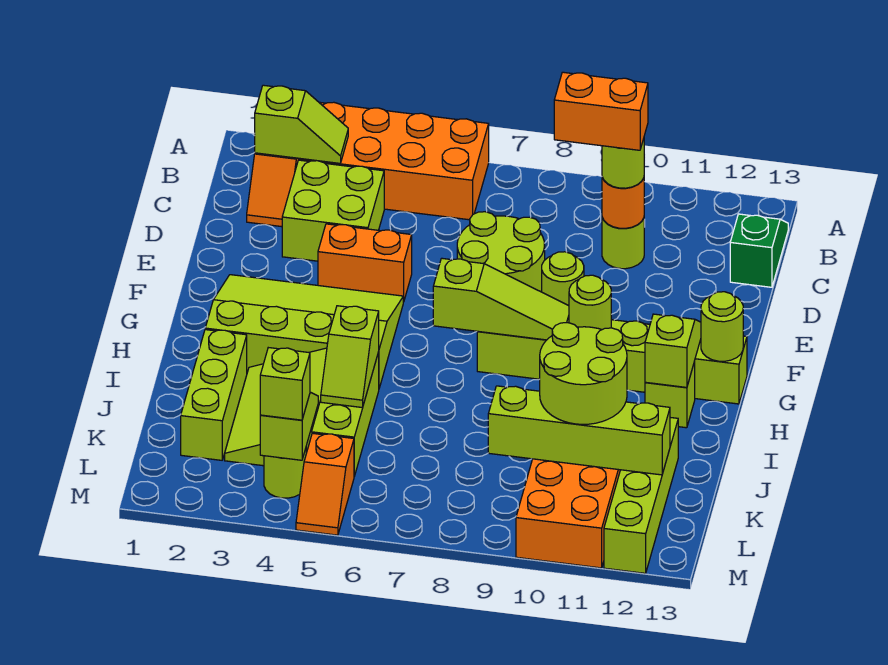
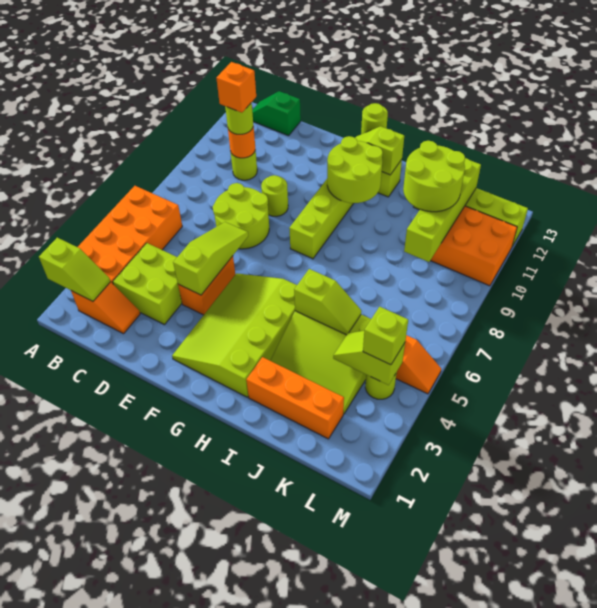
lime 1x2 slope [255,85,348,163] -> lime 1x2 slope turned to [39,238,110,301]
orange 1x2 brick [554,72,648,150] -> orange 1x1 brick [216,62,256,113]
lime 1x3 slope [433,258,569,340] -> lime 1x3 slope moved to [173,222,248,295]
lime 1x1 round brick [569,275,611,330] -> lime 2x2 round brick [327,136,383,203]
lime 1x3 brick [181,330,247,460] -> orange 1x3 brick [246,357,344,439]

